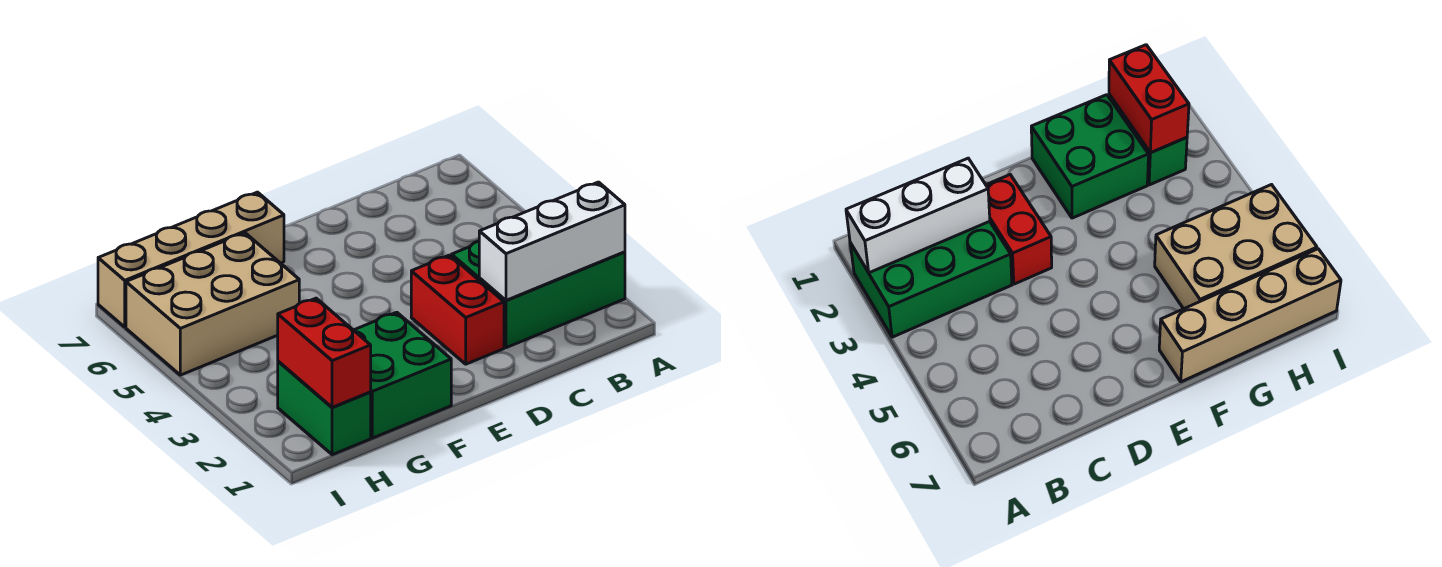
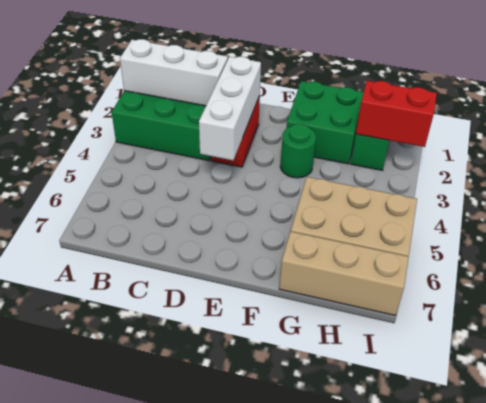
none -> white 1x3 brick [199,57,261,160]
none -> green 1x1 round brick [280,124,316,178]
tan 1x4 brick [98,192,284,327] -> tan 1x3 brick [279,231,409,316]
red 1x2 brick [278,298,371,407] -> red 1x2 brick turned to [356,81,437,147]

